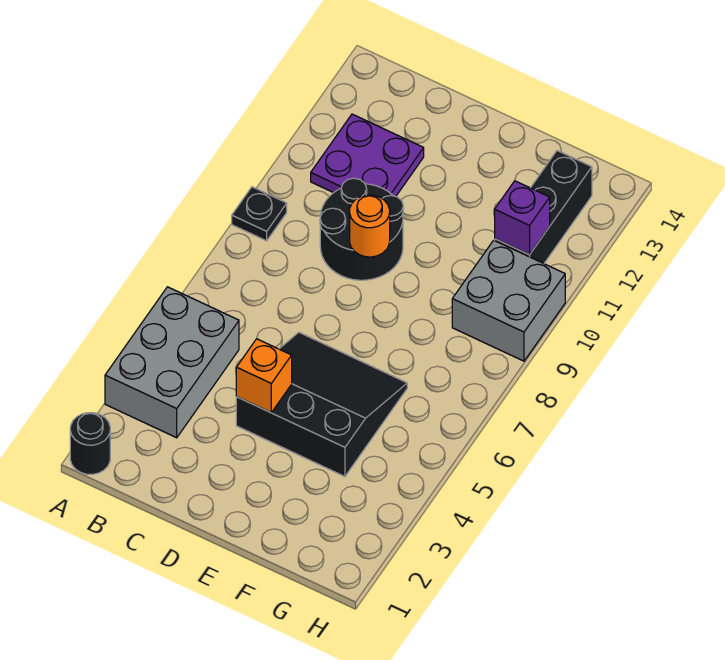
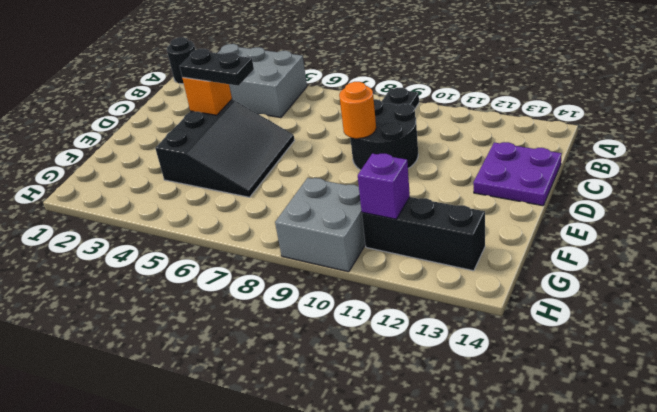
purple 2x2 plate [311,114,424,196] -> purple 2x2 plate moved to [473,142,562,206]
none -> black 1x2 plate [180,49,254,86]

